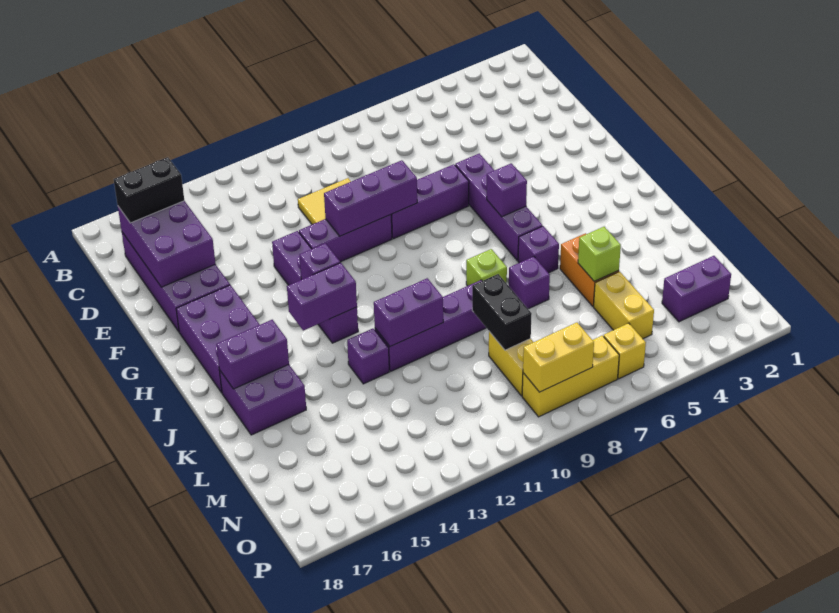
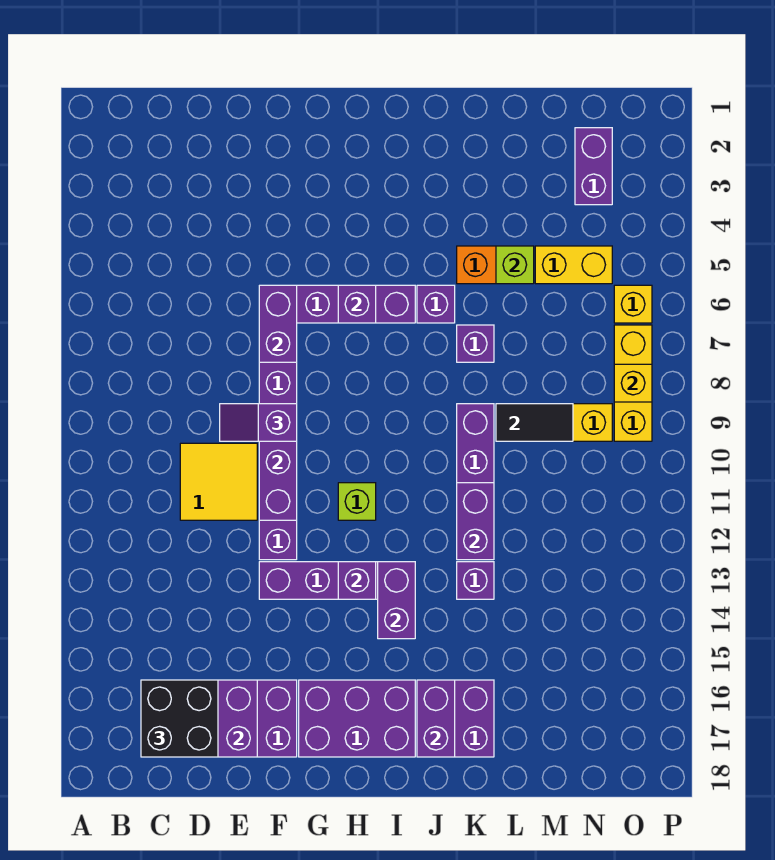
black 1x2 brick [114,157,184,223] -> black 2x2 brick [141,680,218,757]
none -> purple 1x2 slope [220,404,297,441]
none -> purple 1x2 brick [259,285,297,362]
lime 1x1 brick [466,249,507,286] -> lime 1x1 brick moved to [338,483,376,520]
black 1x2 brick [472,274,532,350] -> black 1x2 tile [496,404,573,441]
yellow 1x2 brick [523,323,594,392] -> yellow 1x1 brick [614,364,652,402]

